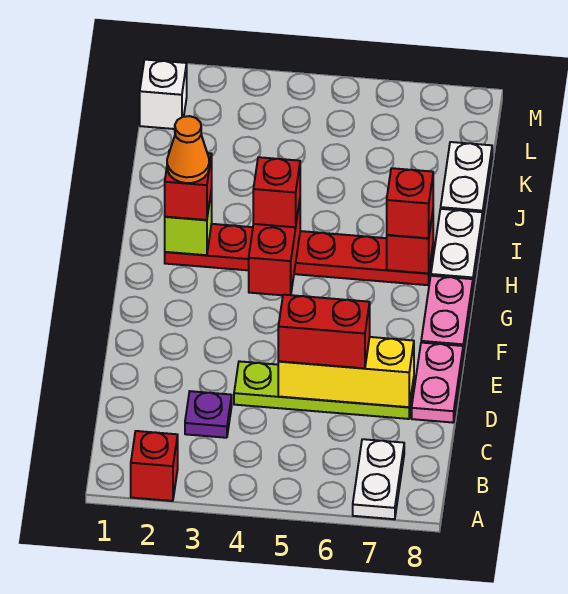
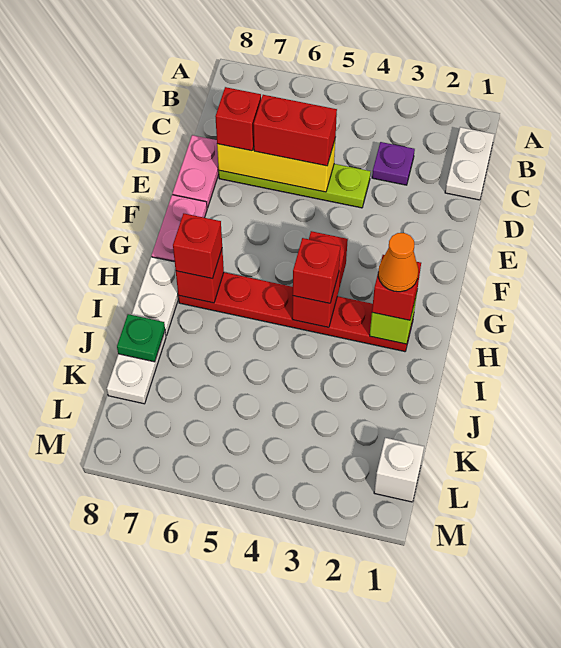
red 1x1 brick [131,431,178,501] -> red 1x1 brick moved to [215,87,261,151]
white 1x2 plate [353,439,404,519] -> white 1x2 plate moved to [445,127,494,200]
none -> green 1x1 plate [117,314,165,362]

